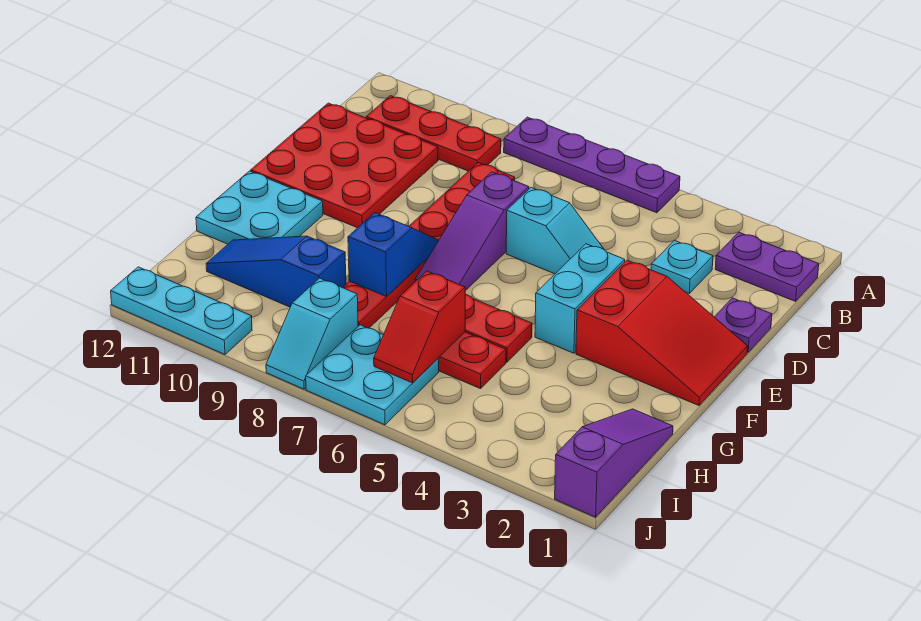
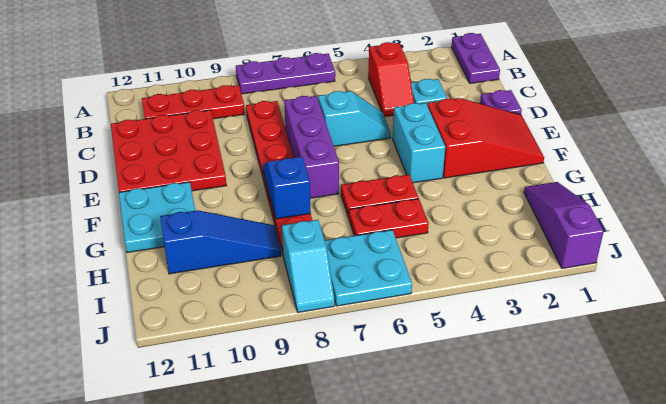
purple 1x4 plate [504,117,680,213] -> purple 1x3 plate [236,53,335,94]
purple 1x2 plate [715,232,819,301] -> purple 1x2 plate turned to [451,33,500,83]
purple 1x3 slope [415,172,529,291] -> purple 1x3 brick [284,96,339,198]
red 1x2 slope [374,271,465,383] -> red 1x2 slope moved to [368,42,414,117]
blue 1x3 slope [206,236,346,307] -> blue 1x3 slope turned to [160,210,281,274]
cyan 1x3 plate [111,267,252,354] -> none

